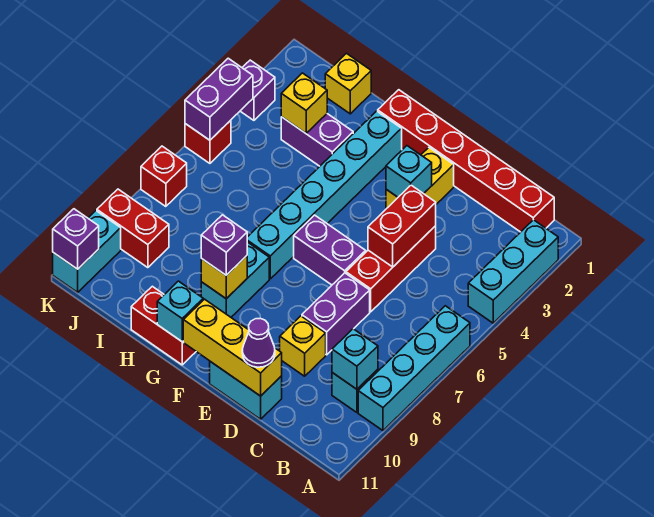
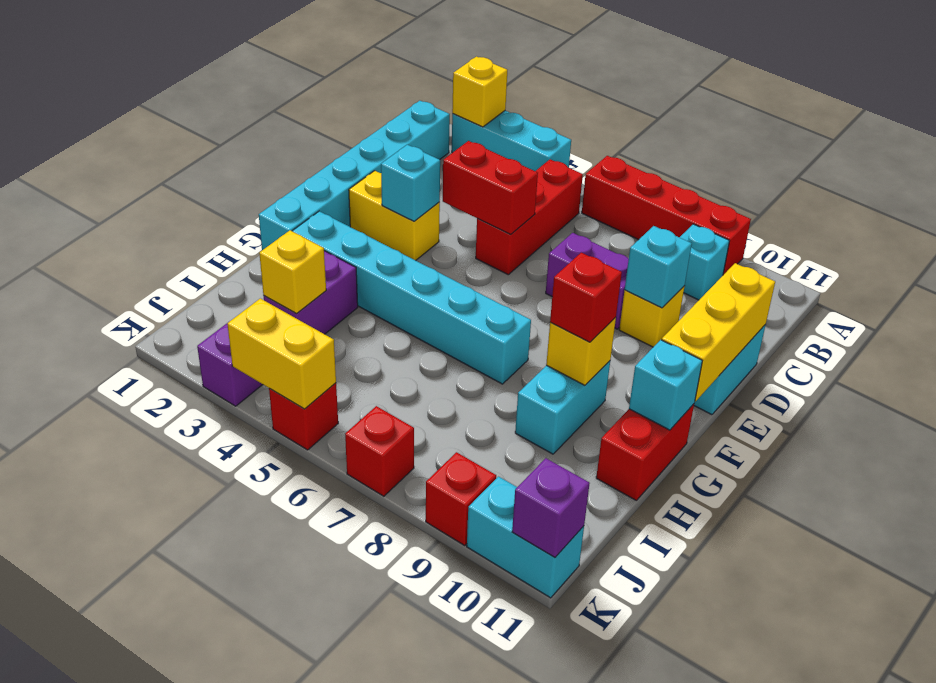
cyan 1x4 brick [358,306,470,431] -> red 1x4 brick [582,156,751,275]
red 1x6 brick [378,90,554,232] -> cyan 1x6 brick [259,101,450,250]
cyan 1x1 brick [332,329,378,389] -> cyan 1x1 brick moved to [625,226,692,308]
red 1x3 brick [346,226,436,312] -> red 1x3 brick turned to [476,159,583,275]
purple 1x1 cone [242,318,275,367] -> none
purple 1x2 brick [294,215,366,285] -> none
cyan 1x2 brick [201,242,269,317] -> cyan 1x2 brick turned to [515,361,610,454]
purple 1x1 brick [201,215,247,275] -> red 1x1 brick [550,253,622,342]
yellow 1x1 brick [325,53,371,114] -> yellow 1x1 brick moved to [452,57,507,127]
red 1x2 brick [97,189,169,268] -> red 1x1 brick [426,452,496,545]
purple 1x2 brick [185,58,253,140] -> yellow 1x2 brick [227,298,336,409]

